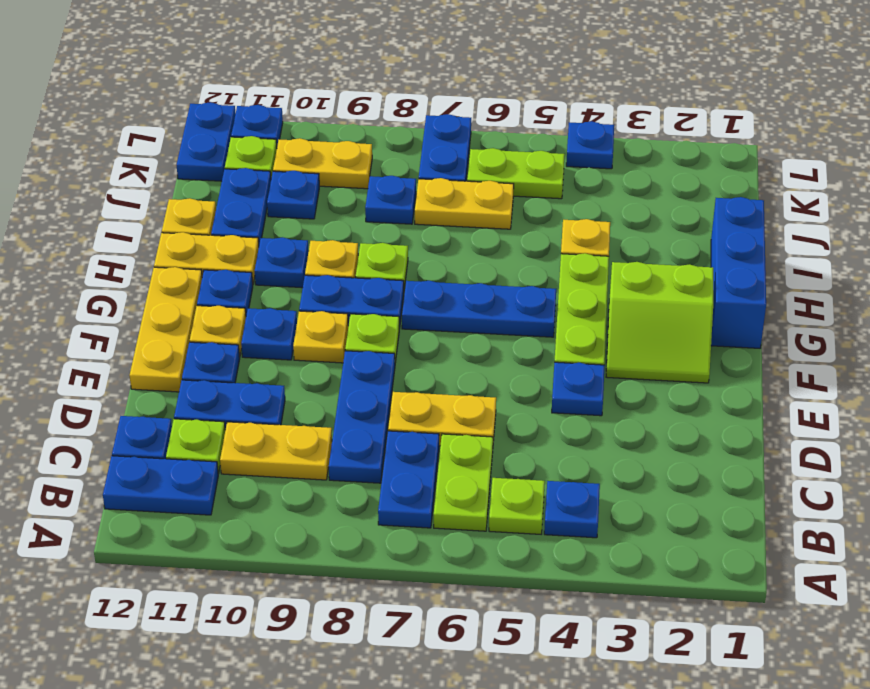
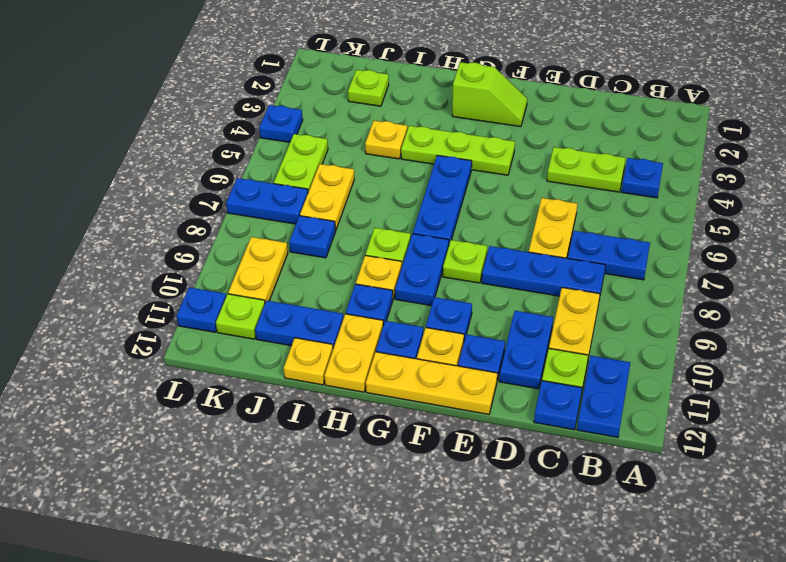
lime 1x1 plate [489,478,545,534] -> lime 1x1 plate moved to [348,70,389,106]
lime 1x2 plate [434,434,493,531] -> lime 1x2 plate moved to [547,147,626,192]
blue 1x1 plate [552,362,605,416] -> none
lime 2x2 slope [606,262,713,383] -> lime 1x2 slope [452,62,527,127]
yellow 1x1 plate [293,311,348,363] -> none
blue 1x3 brick [711,197,766,348] -> none
blue 1x1 plate [267,171,319,219] -> none
blue 1x2 plate [177,102,235,181] -> none

